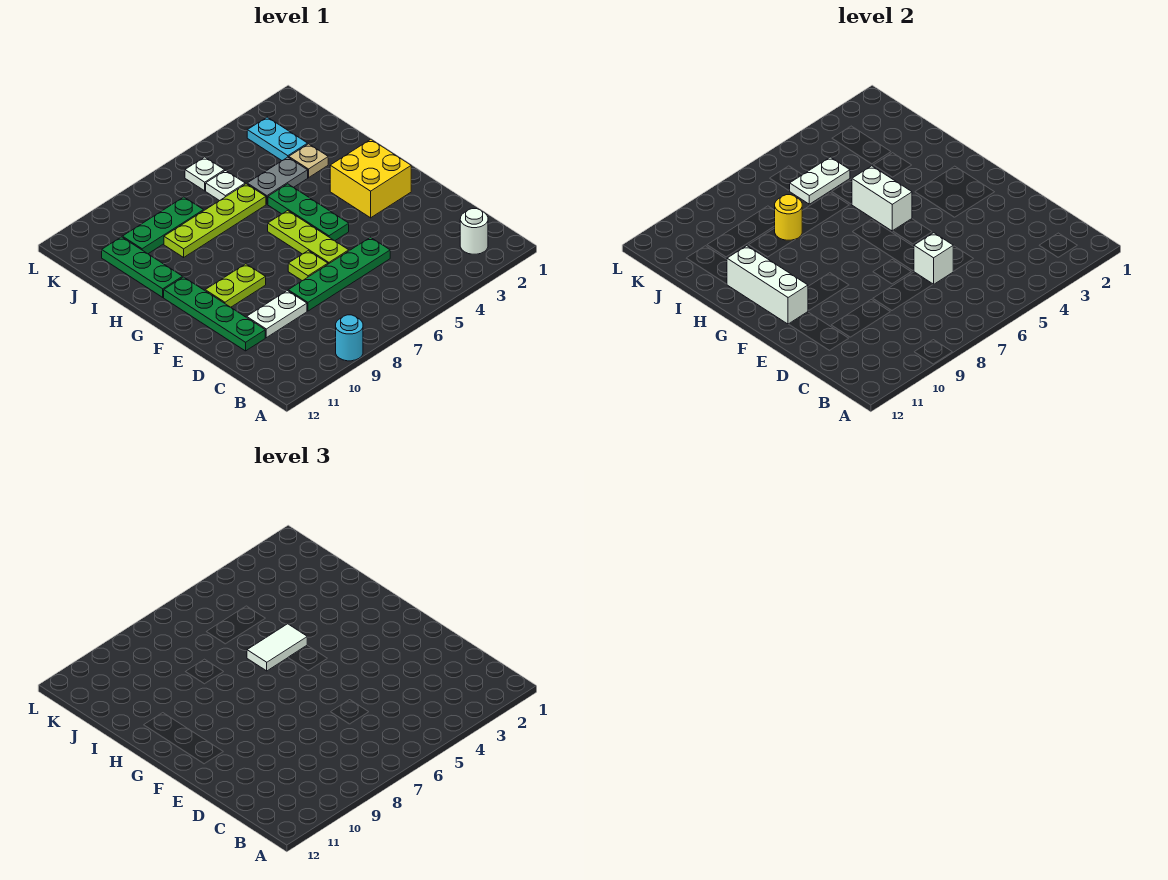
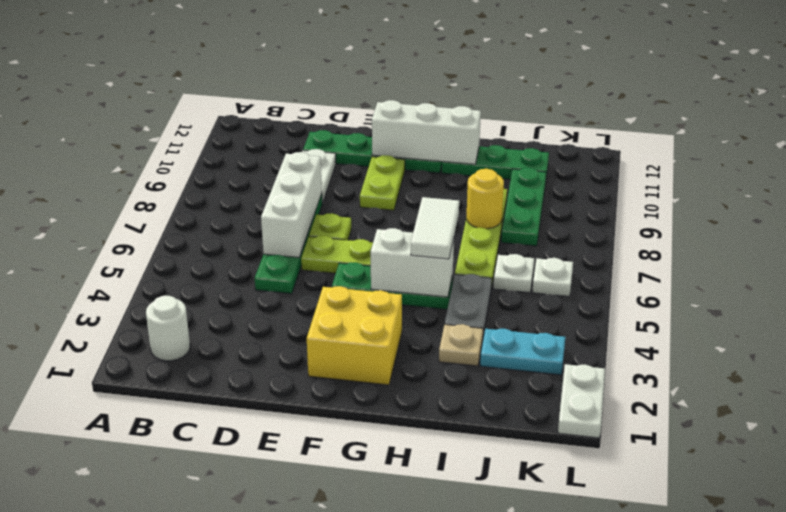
cyan 1x1 round brick [336,315,363,361] -> none
white 1x1 brick [914,233,953,284] -> white 1x3 brick [261,152,322,258]
white 1x2 plate [790,157,850,204] -> white 1x2 plate moved to [558,364,605,438]

